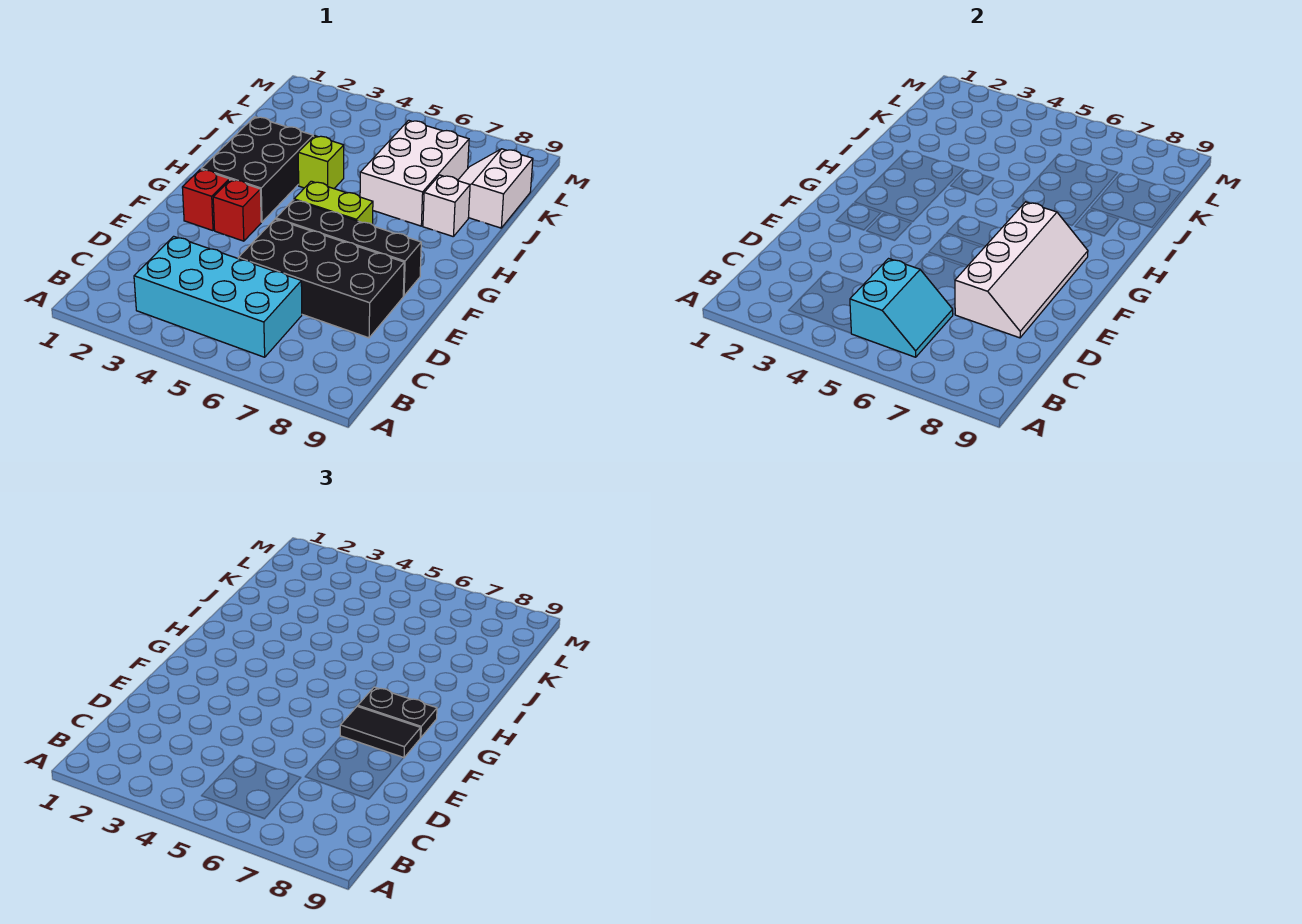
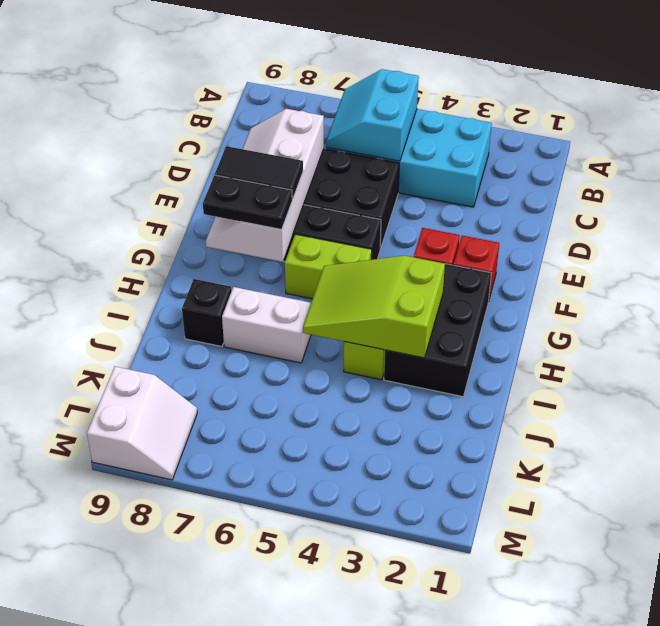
none -> lime 2x3 slope [303,256,445,358]
white 2x3 brick [360,120,469,226] -> white 1x2 brick [222,287,311,363]
white 1x1 brick [423,175,470,236] -> black 1x1 brick [182,279,232,346]
white 2x2 slope [458,149,533,228] -> white 2x2 slope moved to [87,367,197,480]

